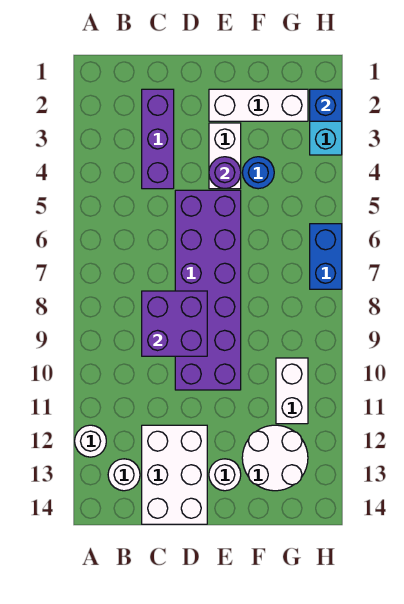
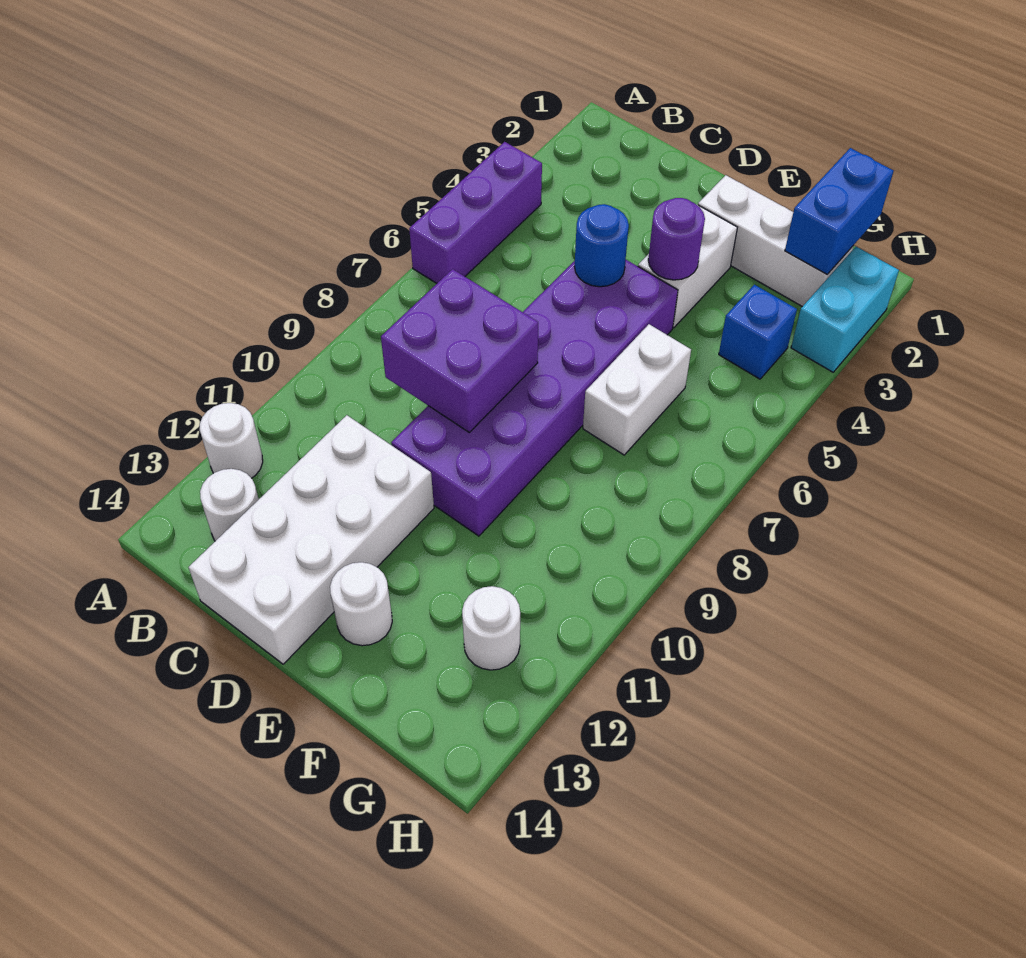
purple 1x3 brick [142,89,174,189] -> purple 1x3 brick moved to [409,142,542,283]
white 2x3 brick [142,425,207,524] -> white 2x4 brick [189,415,434,664]
blue 1x1 round brick [242,157,274,189] -> blue 1x1 round brick moved to [575,204,629,287]
white 2x2 round brick [242,425,308,491] -> white 1x1 round brick [462,586,520,670]
white 1x2 brick [276,358,308,424] -> white 1x2 brick moved to [583,324,691,455]
blue 1x1 brick [310,89,342,121] -> blue 1x1 brick moved to [719,285,797,379]
blue 1x2 brick [310,224,342,289] -> blue 1x2 brick moved to [785,148,894,274]

